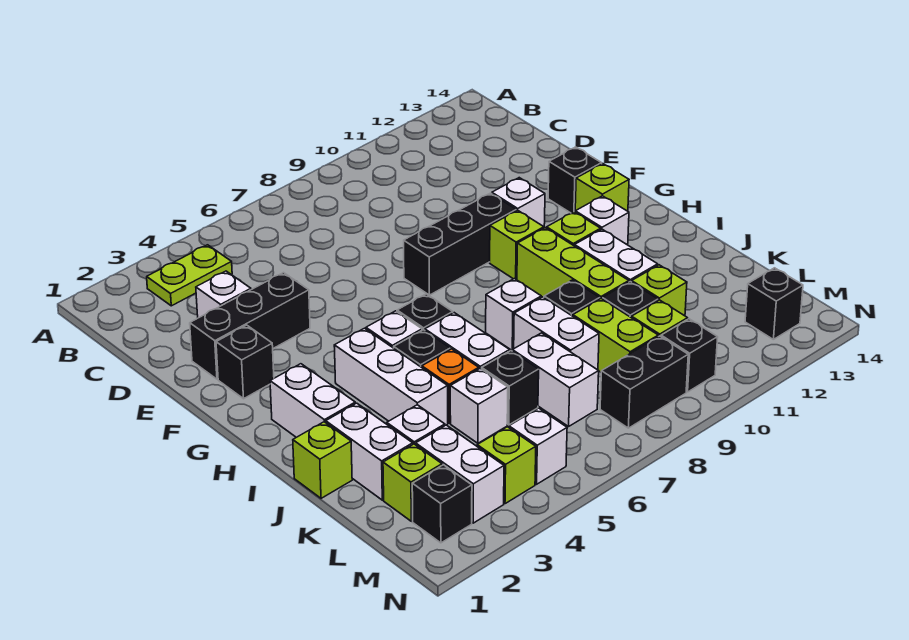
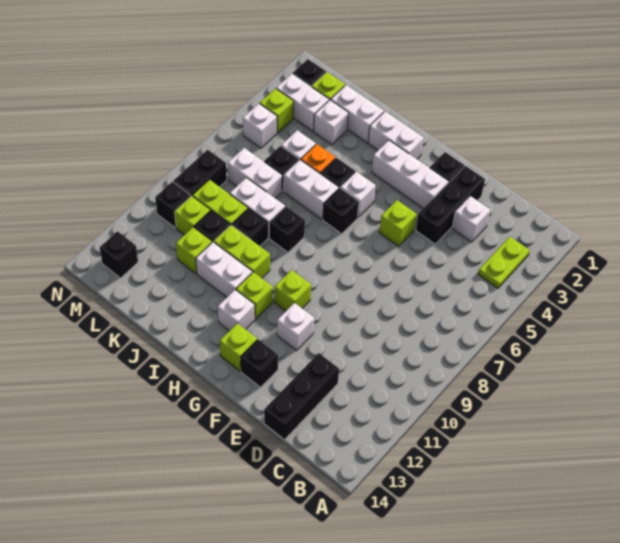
black 1x3 brick [404,193,516,295] -> black 1x3 brick moved to [264,353,339,440]
white 1x3 brick [334,328,448,425] -> white 1x3 brick moved to [372,140,449,208]
lime 1x3 brick [517,228,629,299] -> lime 1x2 brick [214,225,270,278]
white 1x1 brick [486,279,541,350] -> black 1x1 brick [269,206,305,252]
lime 1x1 brick [293,422,352,498] -> lime 1x1 brick moved to [379,200,417,246]

